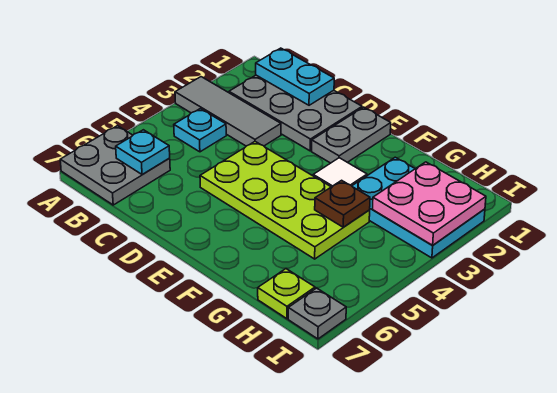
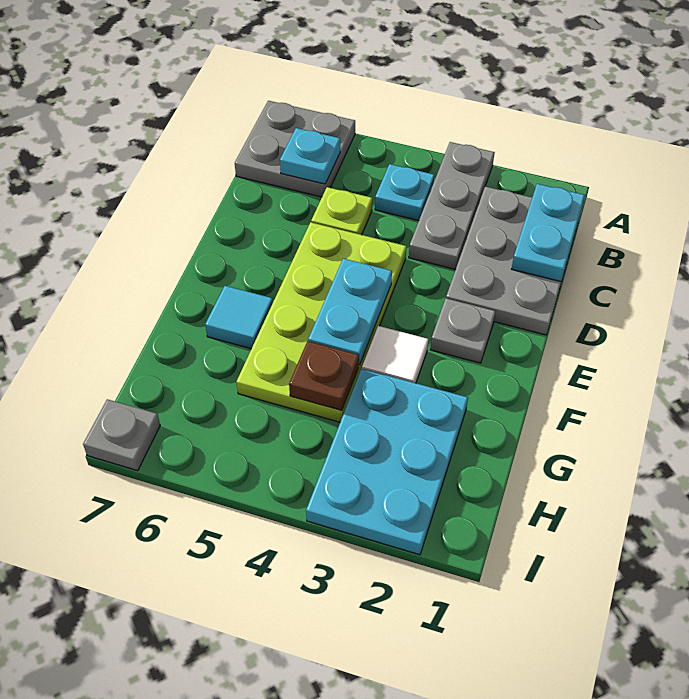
grey 1x3 tile [175,77,281,146] -> grey 1x3 plate [409,142,495,270]
grey 1x2 plate [312,107,391,163] -> grey 1x1 plate [430,298,495,363]
none -> cyan 1x2 plate [308,259,392,365]
none -> cyan 1x1 tile [205,286,273,349]
pink 2x2 plate [373,162,486,245] -> none
lime 1x1 plate [258,269,315,319] -> lime 1x1 plate moved to [311,187,372,235]

